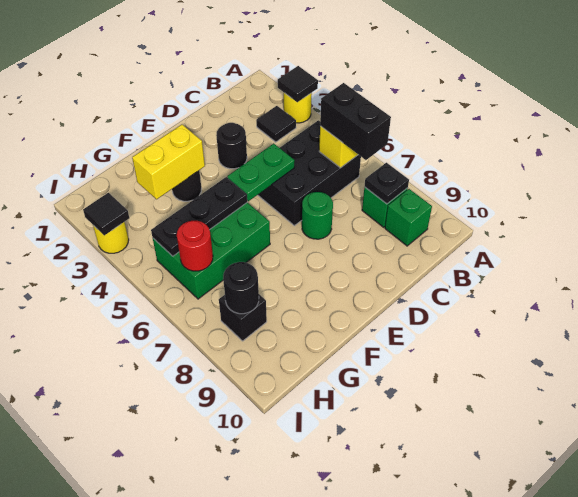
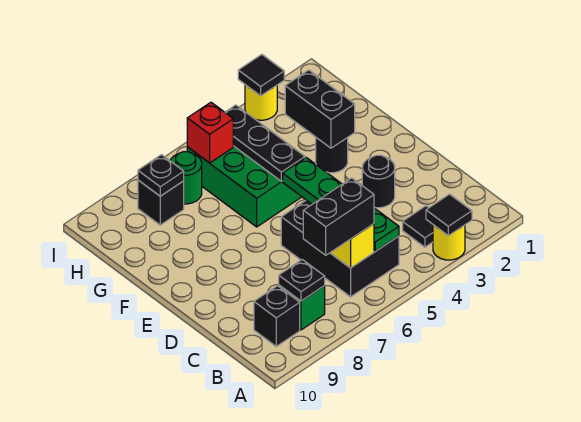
green 1x1 brick [385,189,432,246] -> black 1x1 brick [254,286,300,346]
green 1x2 plate [227,143,295,201] -> green 1x4 plate [283,158,399,251]
green 1x1 round brick [302,192,333,239] -> green 1x1 round brick moved to [170,152,202,204]
yellow 1x2 brick [132,125,205,199] -> black 1x2 brick [285,70,355,148]
red 1x1 round brick [177,221,213,271] -> red 1x1 brick [187,102,233,163]
black 1x1 round brick [223,262,259,314] -> black 1x1 plate [138,155,184,196]

